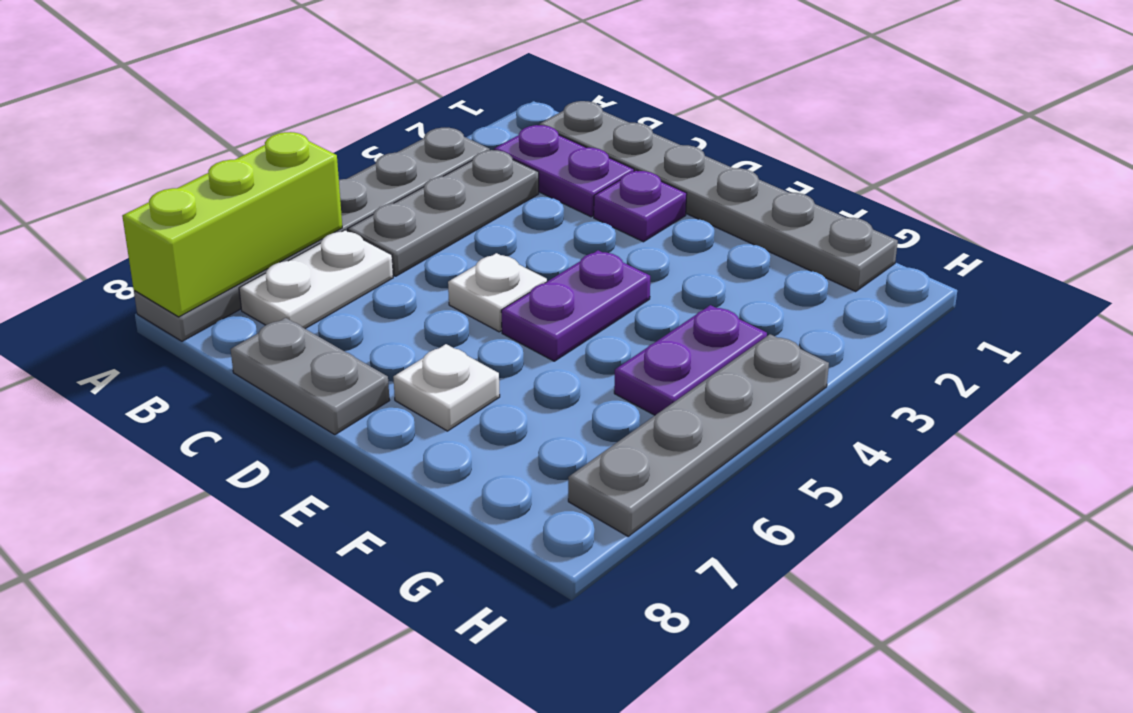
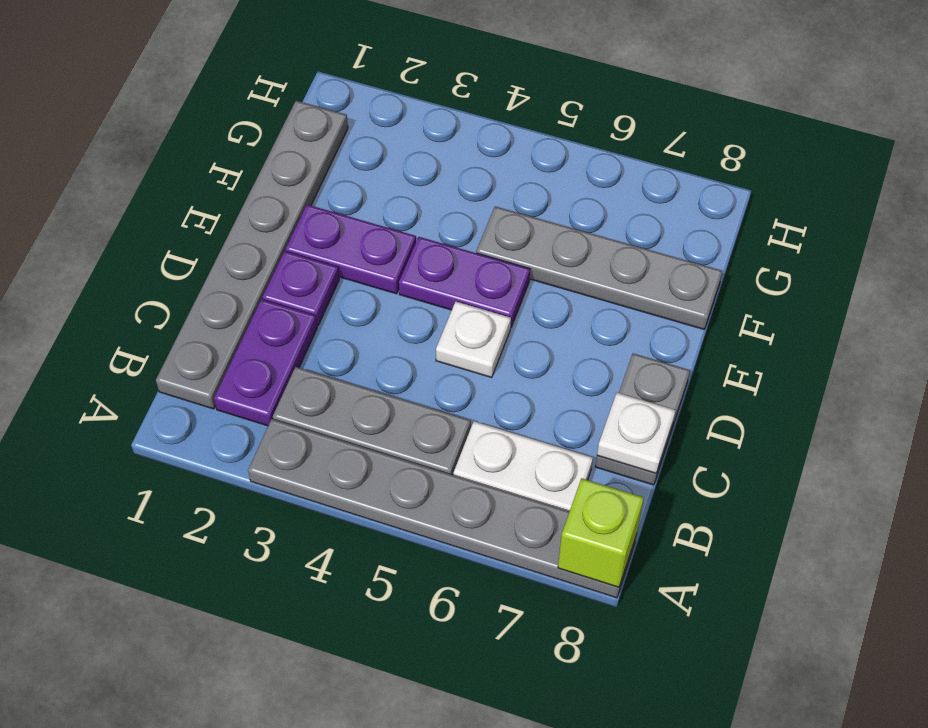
lime 1x3 brick [122,132,342,317] -> lime 1x1 brick [558,478,644,587]
white 1x1 plate [393,344,500,431] -> white 1x1 plate moved to [597,393,676,473]
purple 1x2 plate [614,305,767,415] -> purple 1x2 plate moved to [285,205,416,294]
grey 1x4 plate [568,334,829,536] -> grey 1x4 plate moved to [476,206,722,329]

